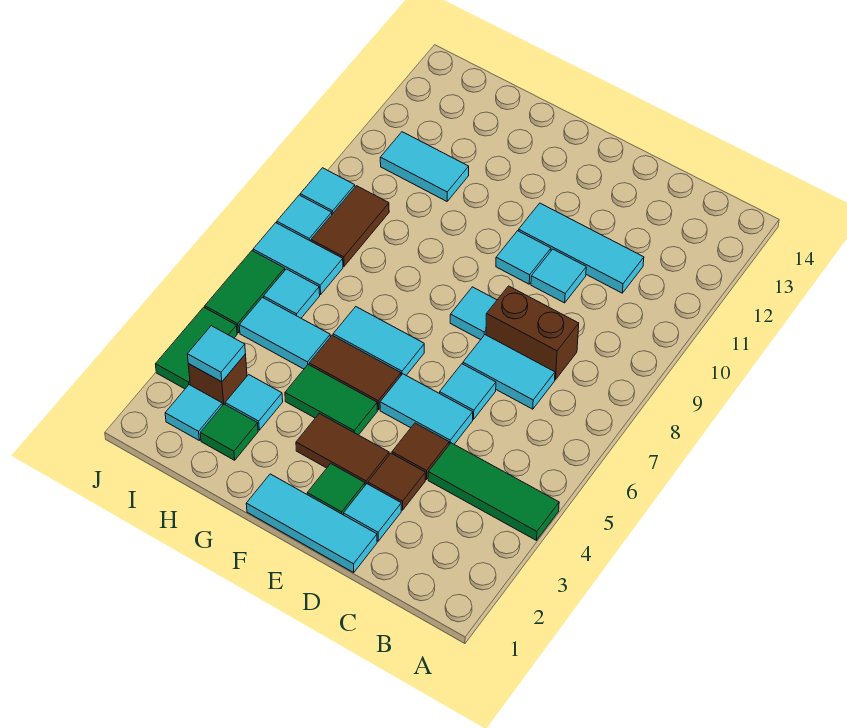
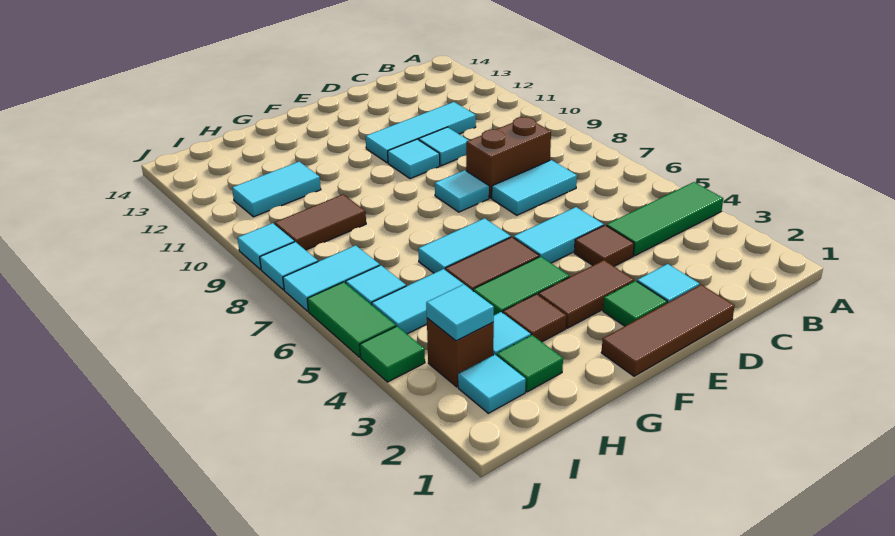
cyan 1x3 tile [246,474,377,572] -> brown 1x3 tile [601,285,734,376]
brown 1x1 tile [368,453,425,510] -> brown 1x1 tile moved to [503,294,566,342]
cyan 1x1 tile [440,364,496,419] -> none
brown 1x2 tile [311,186,389,266] -> brown 1x2 tile turned to [275,194,366,250]
green 1x2 tile [156,307,237,389] -> green 1x1 tile [360,326,425,382]

